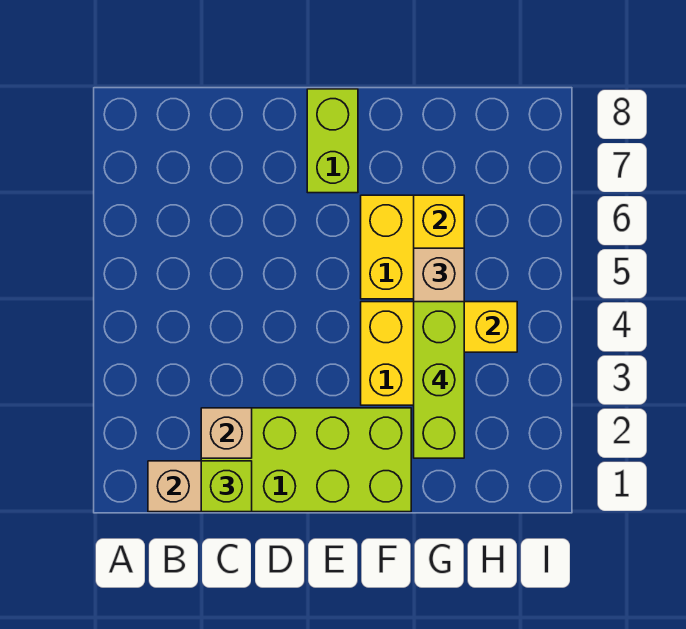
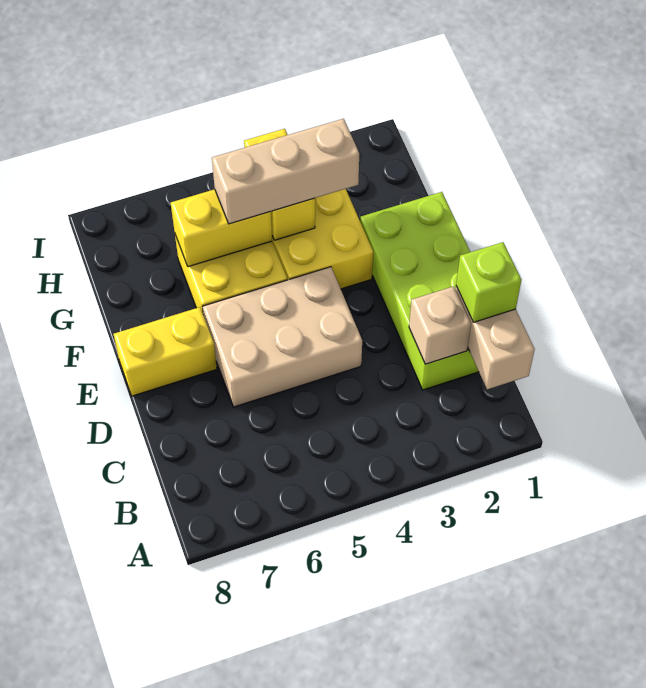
none -> tan 2x3 brick [203,267,362,407]
lime 1x2 brick [307,89,358,193] -> yellow 1x2 brick [114,307,217,396]
lime 1x3 brick [414,302,464,458] -> none

